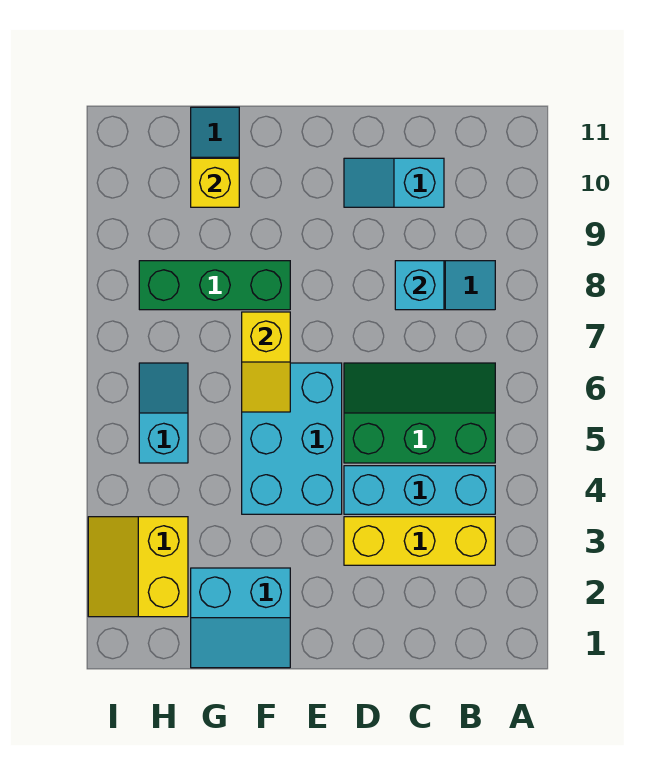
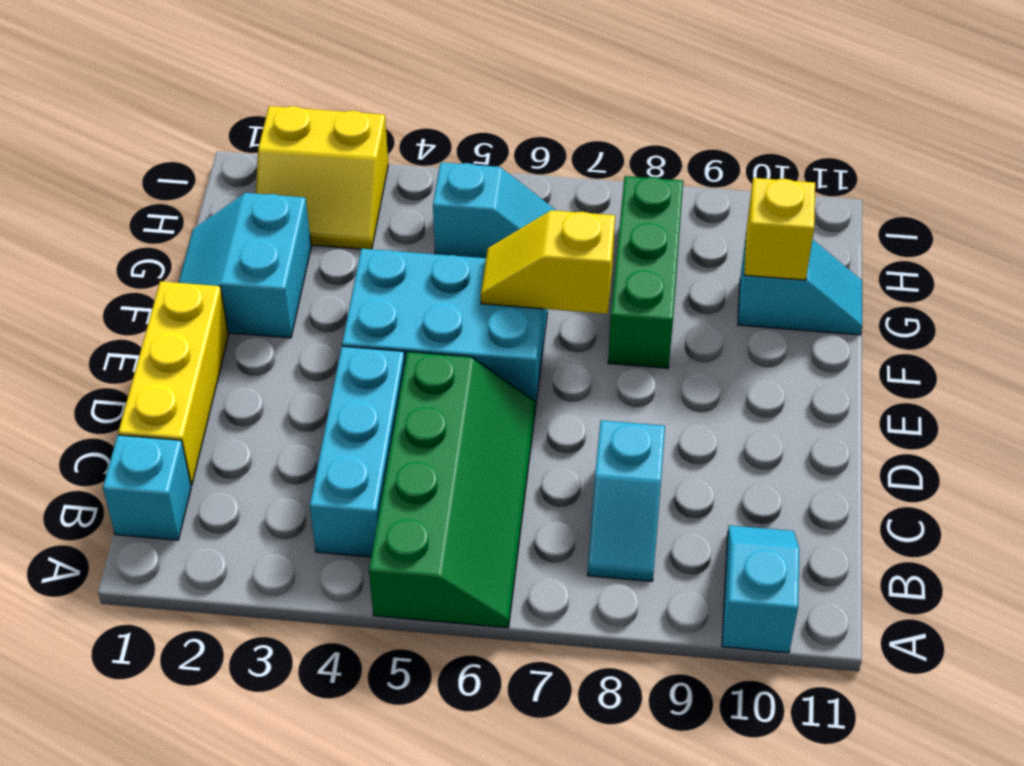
yellow 1x3 brick [344,517,495,565] -> yellow 1x3 brick moved to [118,281,229,485]
green 2x3 slope [344,363,495,463] -> green 2x4 slope [369,352,535,628]
cyan 1x1 brick [395,261,444,310] -> cyan 1x1 brick moved to [103,435,191,540]
cyan 1x2 slope [344,158,444,207] -> cyan 1x2 slope moved to [722,525,800,653]
yellow 2x2 slope [88,517,188,617] -> yellow 2x2 slope turned to [256,106,388,249]

